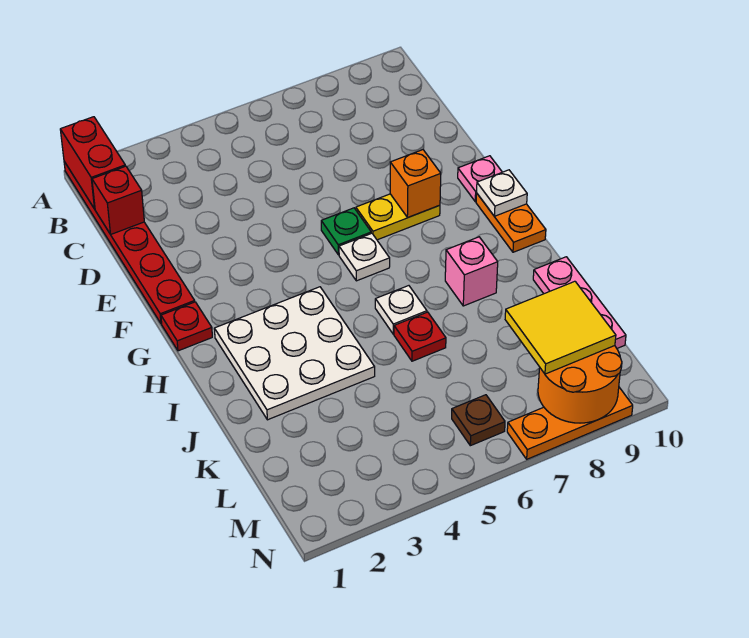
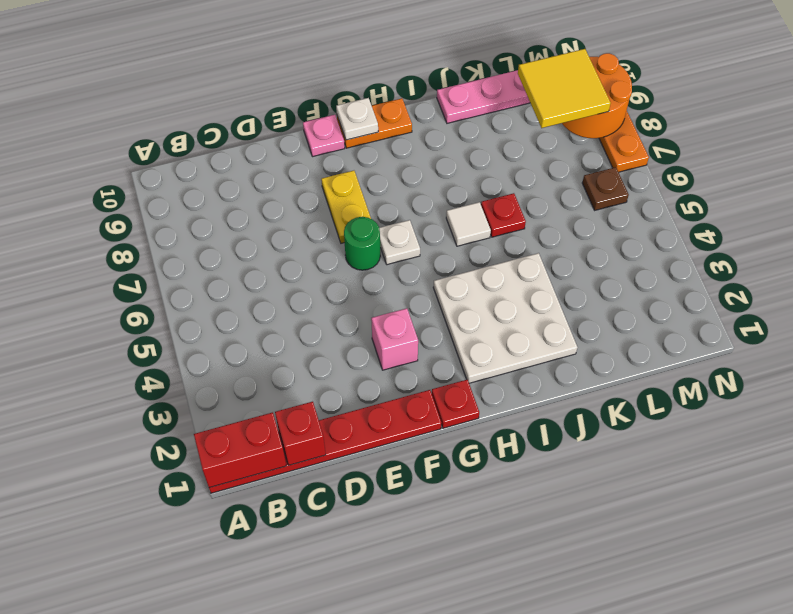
green 1x1 plate [321,208,371,255] -> green 1x1 round brick [344,217,380,270]
orange 1x1 brick [390,150,441,218] -> none
white 1x1 plate [375,286,427,334] -> white 1x1 tile [446,202,491,246]
pink 1x1 brick [445,237,498,306] -> pink 1x1 brick moved to [371,308,418,370]

